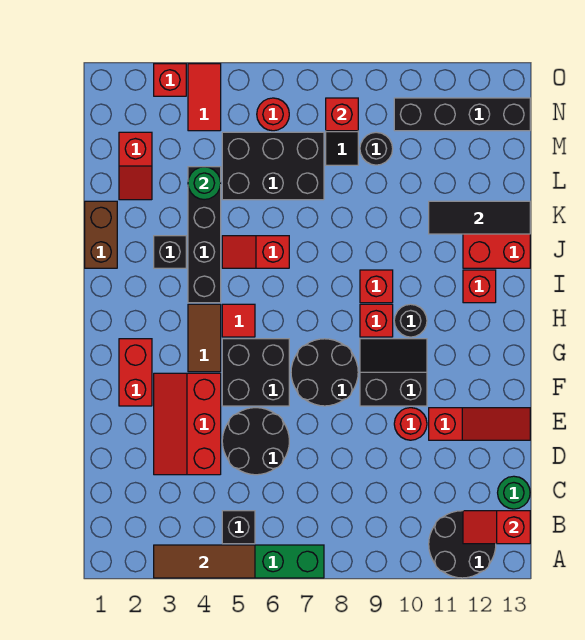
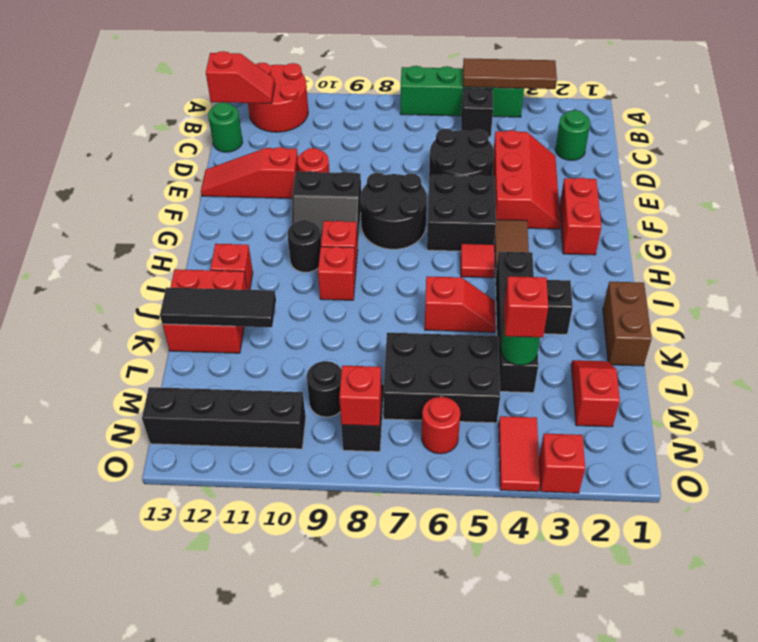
black 2x2 round brick [429,511,496,578] -> red 2x2 round brick [248,63,308,132]
none -> green 1x1 round brick [555,110,590,160]
none -> red 1x1 brick [504,276,548,338]

